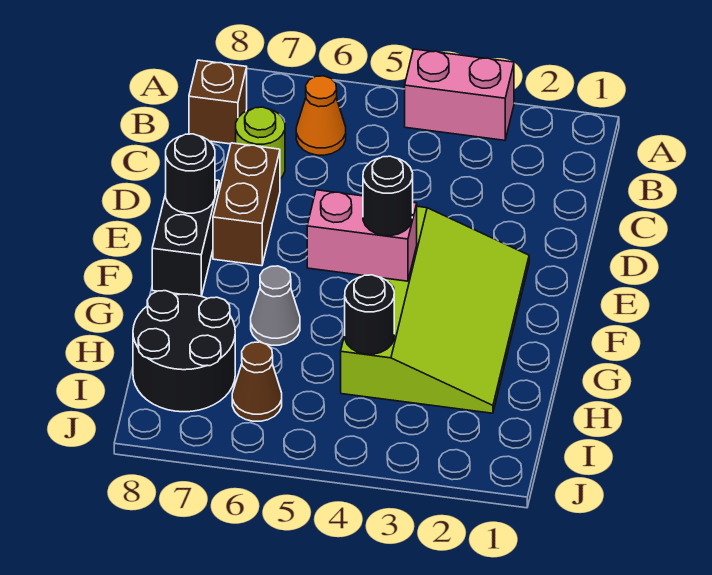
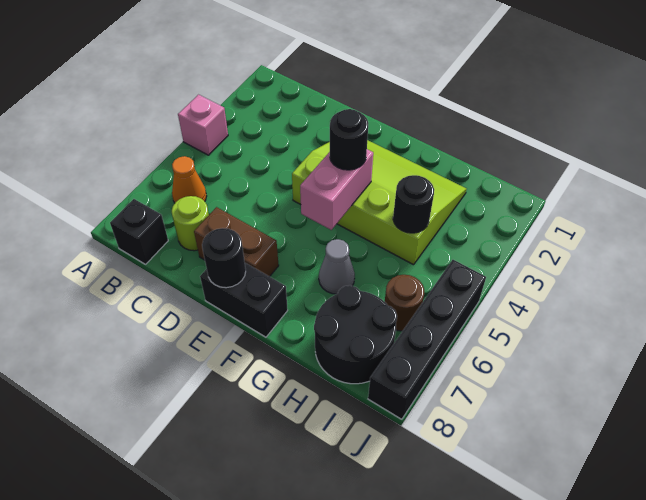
pink 1x2 brick [405,49,514,140] -> pink 1x1 brick [178,95,228,155]
brown 1x1 brick [189,60,247,144] -> black 1x1 brick [110,199,168,264]
brown 1x1 cone [232,342,282,421] -> brown 1x1 round brick [385,275,424,331]
none -> black 1x4 brick [368,260,486,419]

